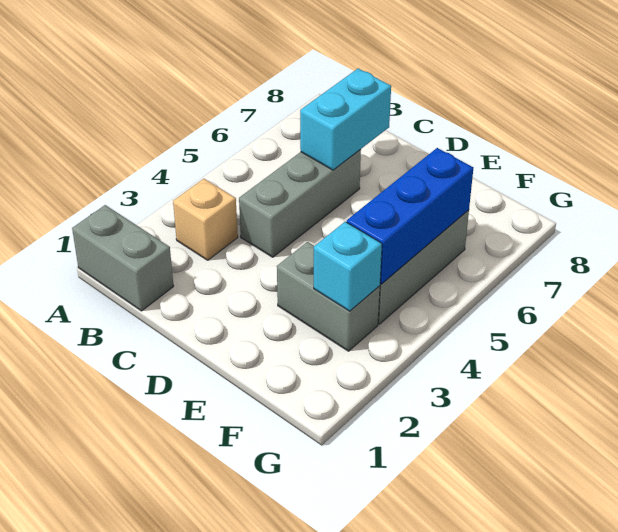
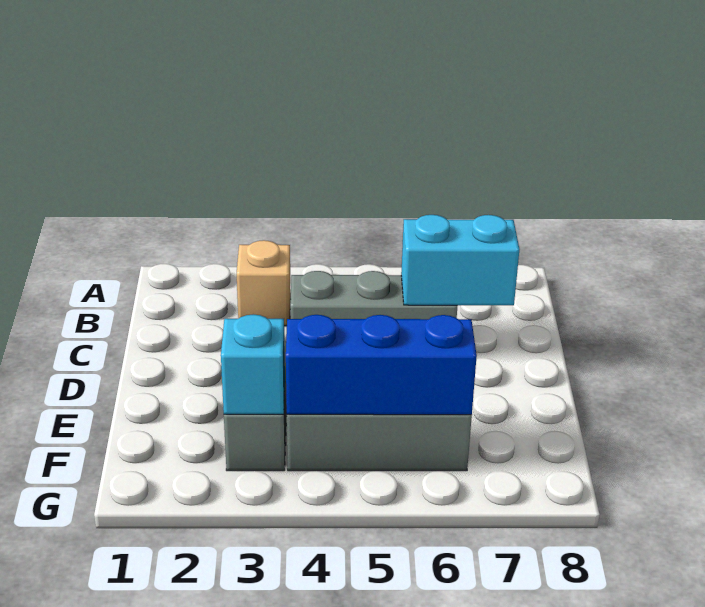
grey 1x2 brick [72,205,174,311] -> none

